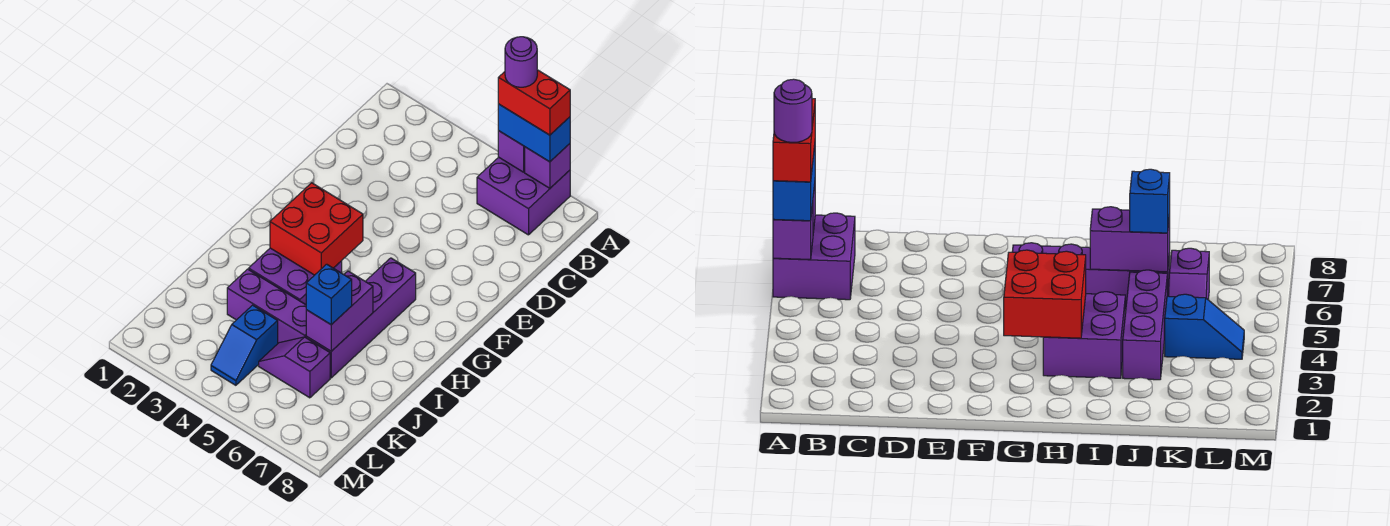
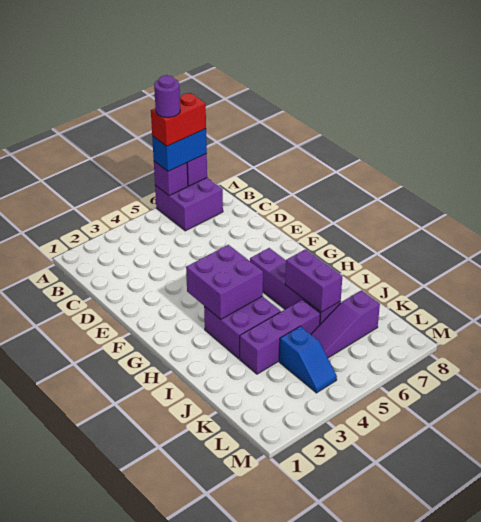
red 2x2 brick [270,183,363,275] -> purple 2x2 brick [186,245,263,319]
blue 1x1 brick [306,264,352,325] -> none
purple 1x2 slope [259,337,330,398] -> purple 1x3 slope [311,290,380,358]

